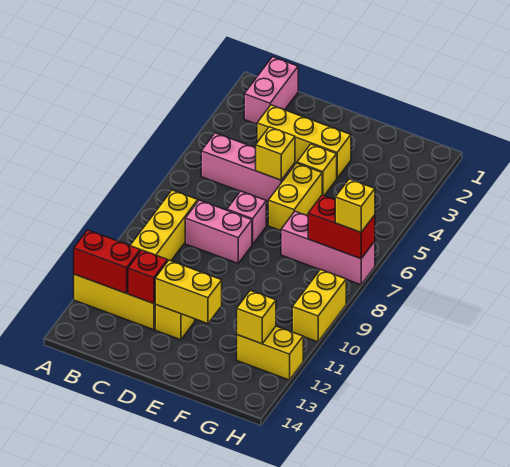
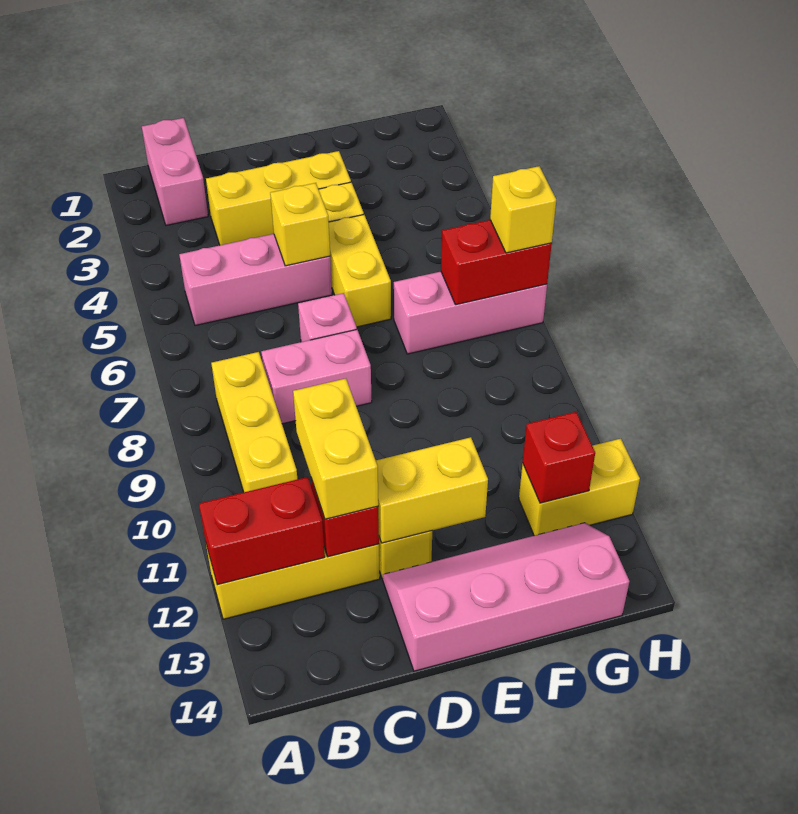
none -> pink 2x4 slope [383,523,630,671]
yellow 1x1 brick [237,290,276,344] -> red 1x1 brick [523,412,595,503]
yellow 1x2 brick [292,270,346,342] -> yellow 1x2 brick moved to [293,379,378,519]

